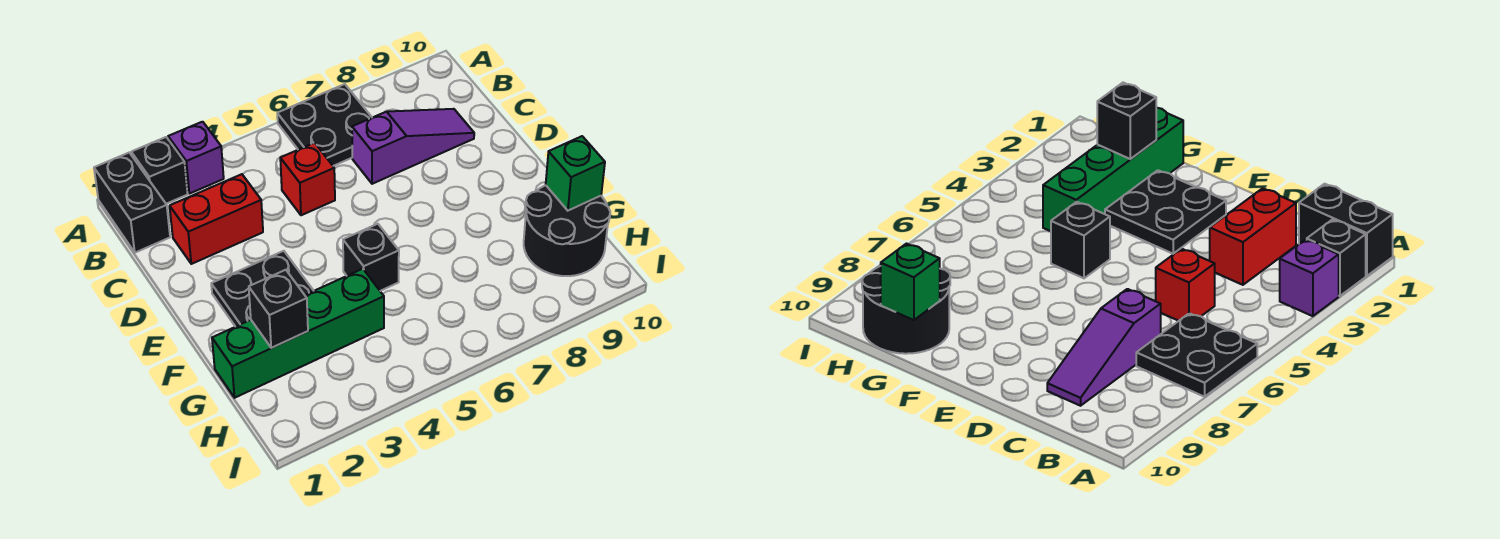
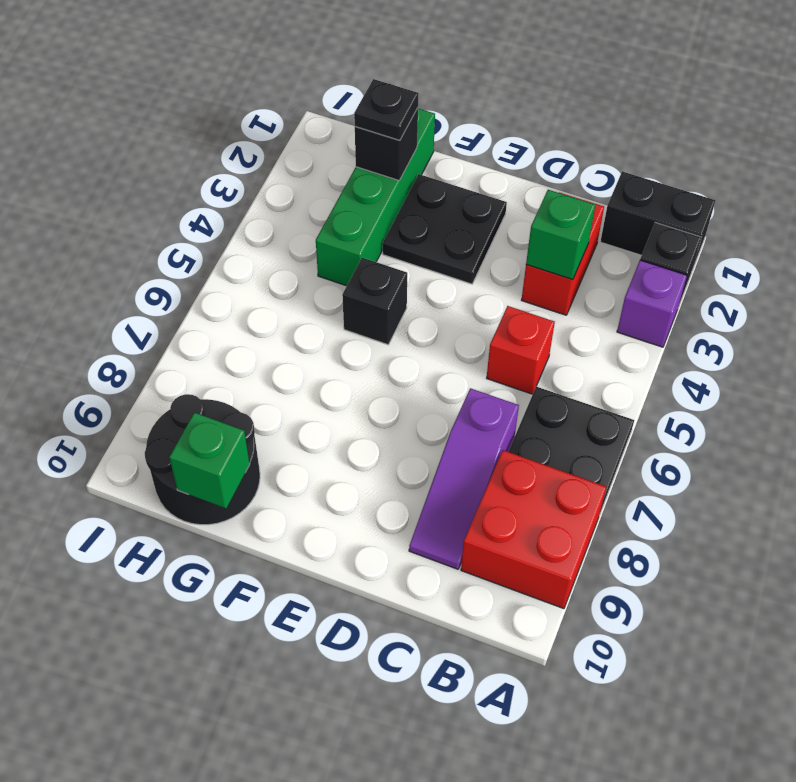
none -> red 2x2 brick [461,450,606,609]
none -> green 1x1 brick [526,190,595,280]
none -> black 1x1 plate [354,79,419,140]

